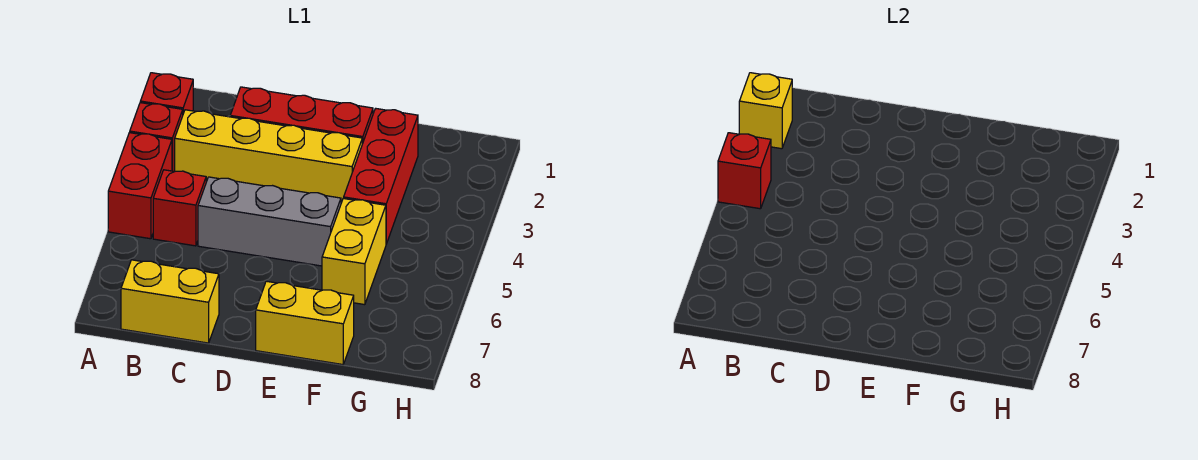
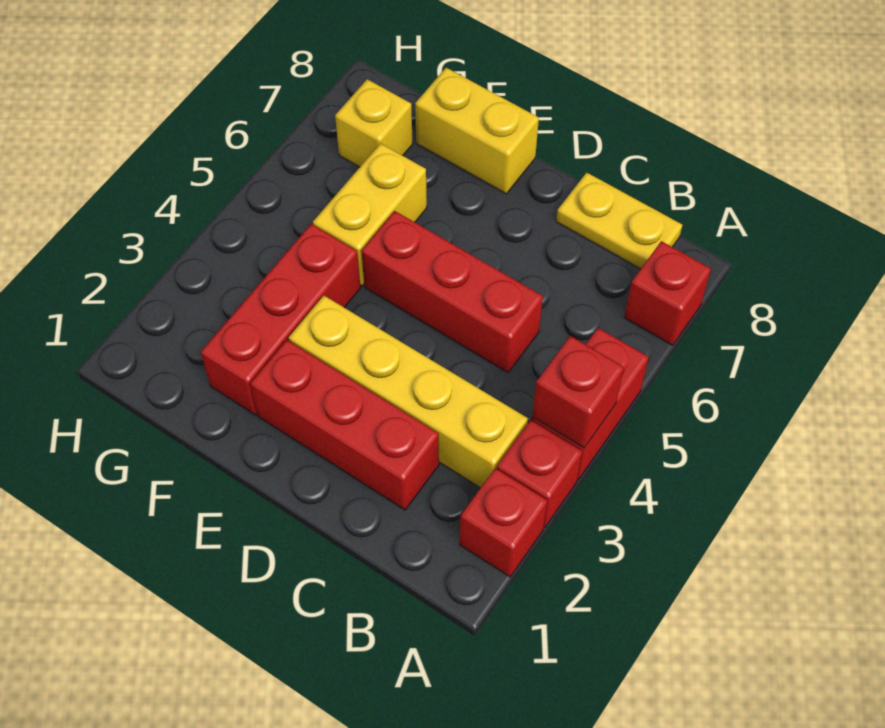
yellow 1x1 brick [739,73,792,149] -> yellow 1x1 brick moved to [335,79,413,167]
red 1x1 brick [153,170,206,246] -> red 1x1 brick moved to [624,241,711,345]
yellow 1x2 brick [121,260,219,343] -> yellow 1x2 plate [556,173,682,269]
grey 1x3 brick [198,177,341,266] -> red 1x3 brick [361,211,543,373]

